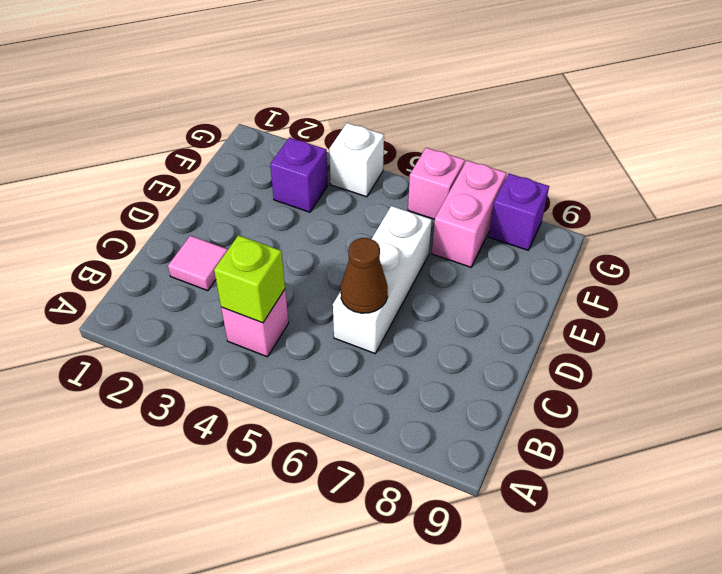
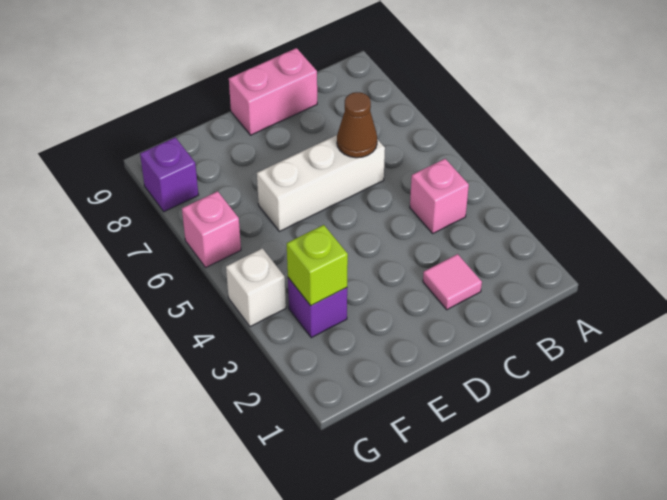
lime 1x1 brick [214,235,285,323] -> lime 1x1 brick moved to [287,225,348,306]
pink 1x2 brick [432,160,506,267] -> pink 1x2 brick moved to [229,48,317,135]

